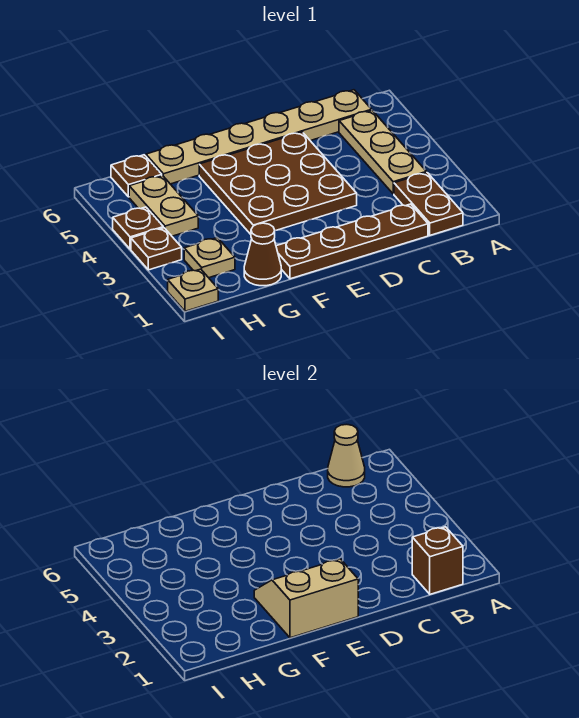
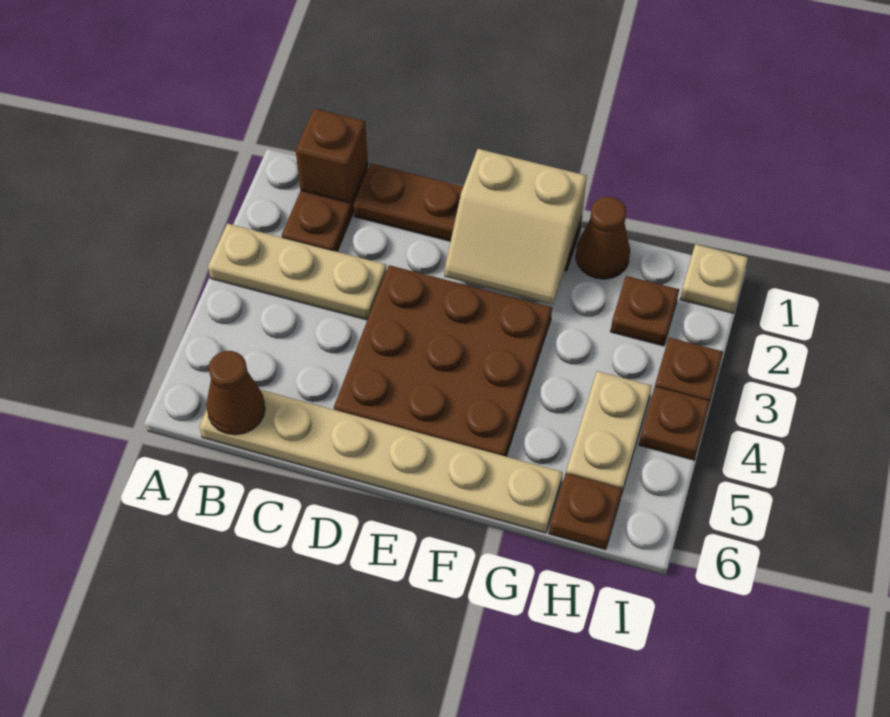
tan 1x3 plate [339,110,427,194] -> tan 1x3 plate turned to [208,224,386,320]
tan 1x1 cone [328,424,365,487] -> brown 1x1 cone [206,351,265,435]
tan 1x1 plate [184,238,235,278] -> brown 1x1 plate [611,276,679,346]

